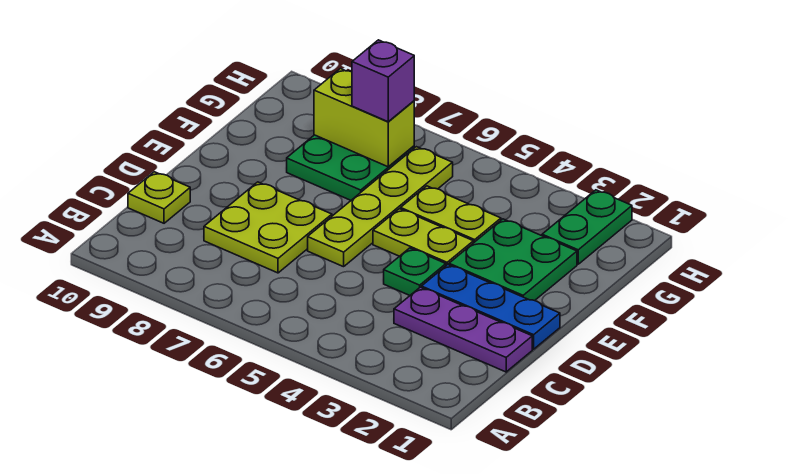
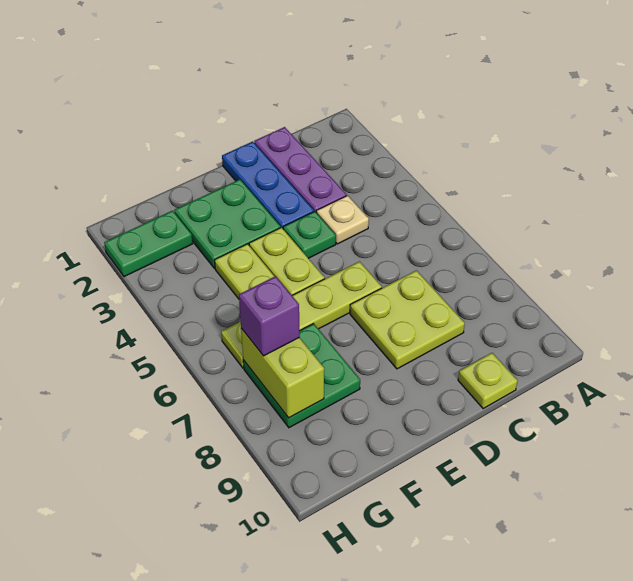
none -> tan 1x1 plate [316,196,369,244]

